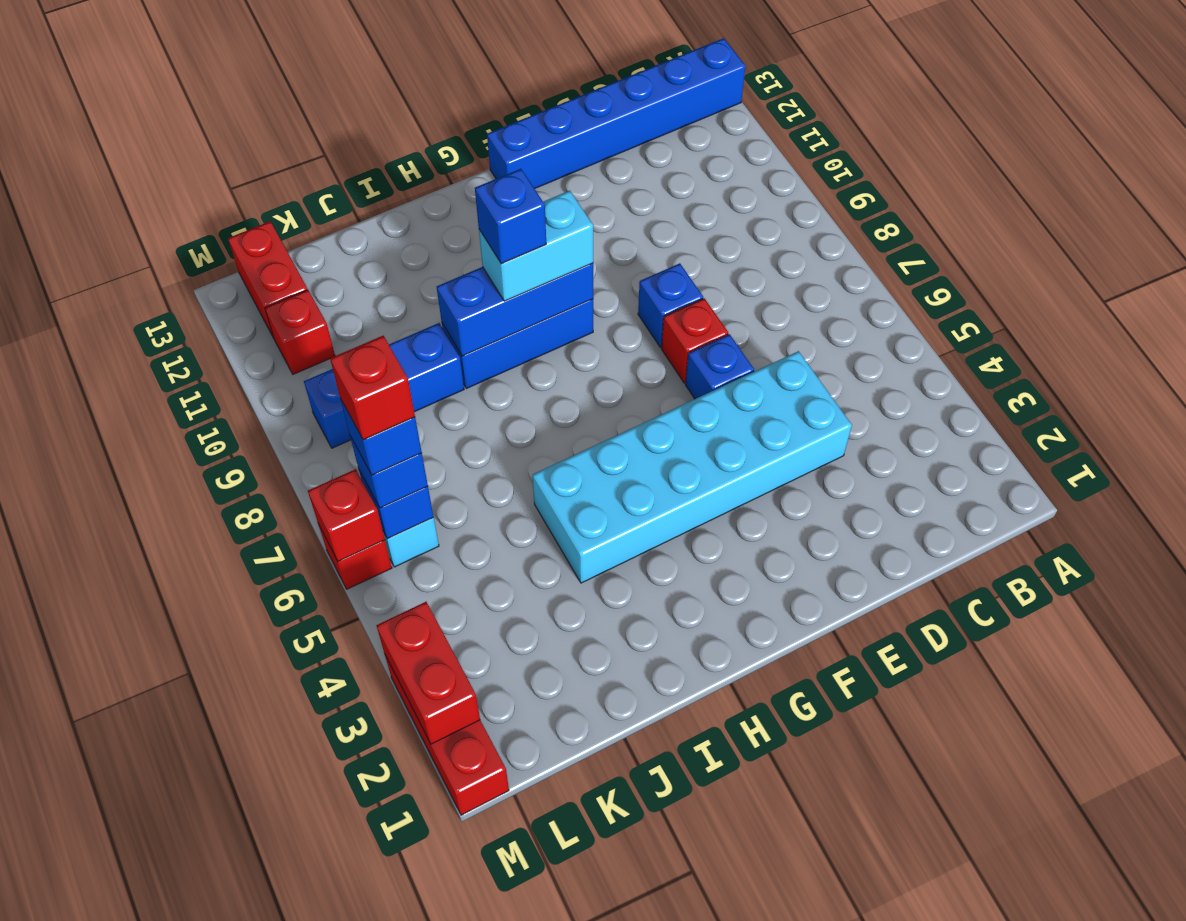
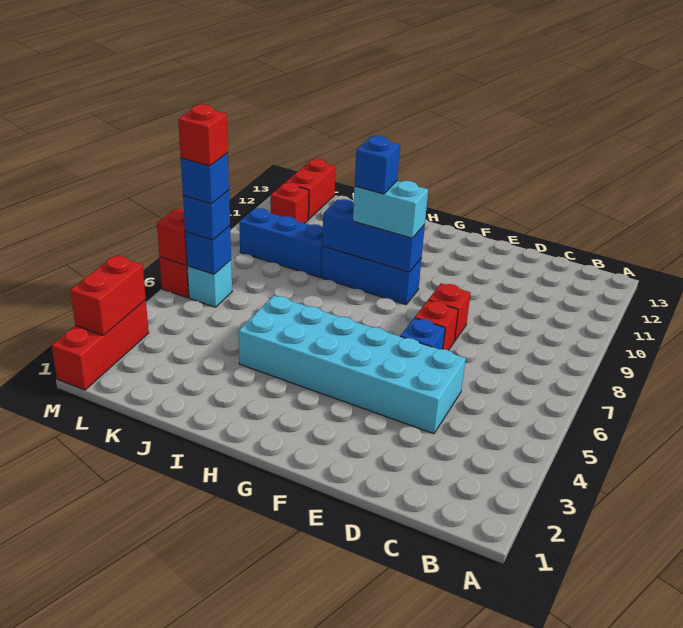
blue 1x6 brick [487,38,745,189] -> none
blue 1x1 brick [638,263,703,347] -> red 1x1 brick [428,283,471,341]

